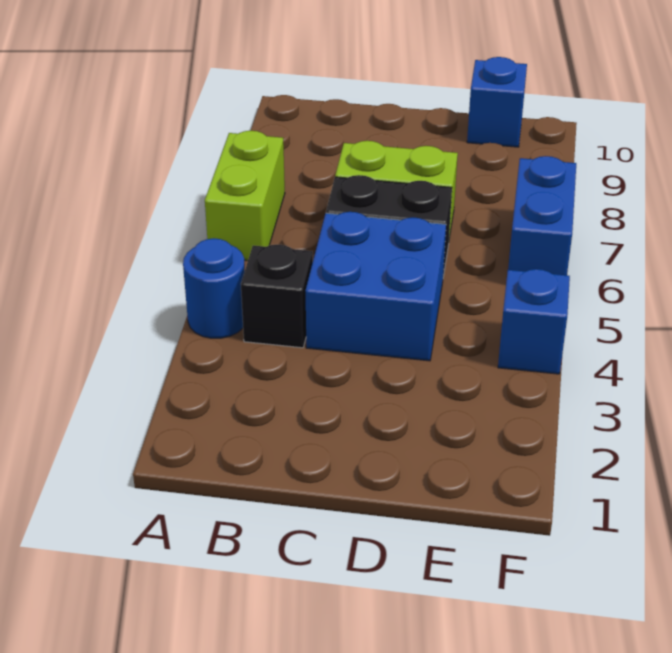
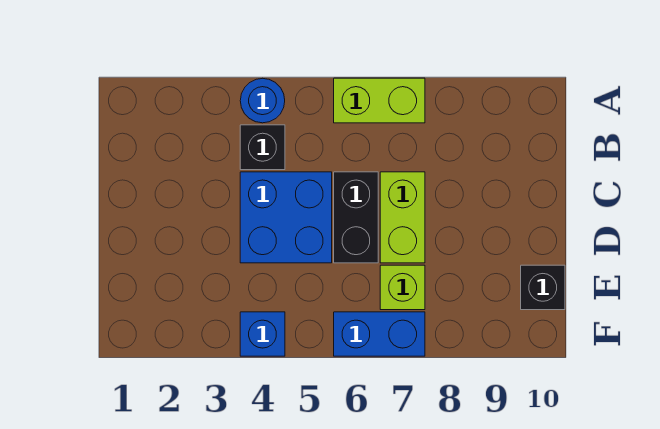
none -> lime 1x1 brick [380,265,425,310]
blue 1x1 brick [467,57,527,147] -> black 1x1 brick [521,265,565,310]

